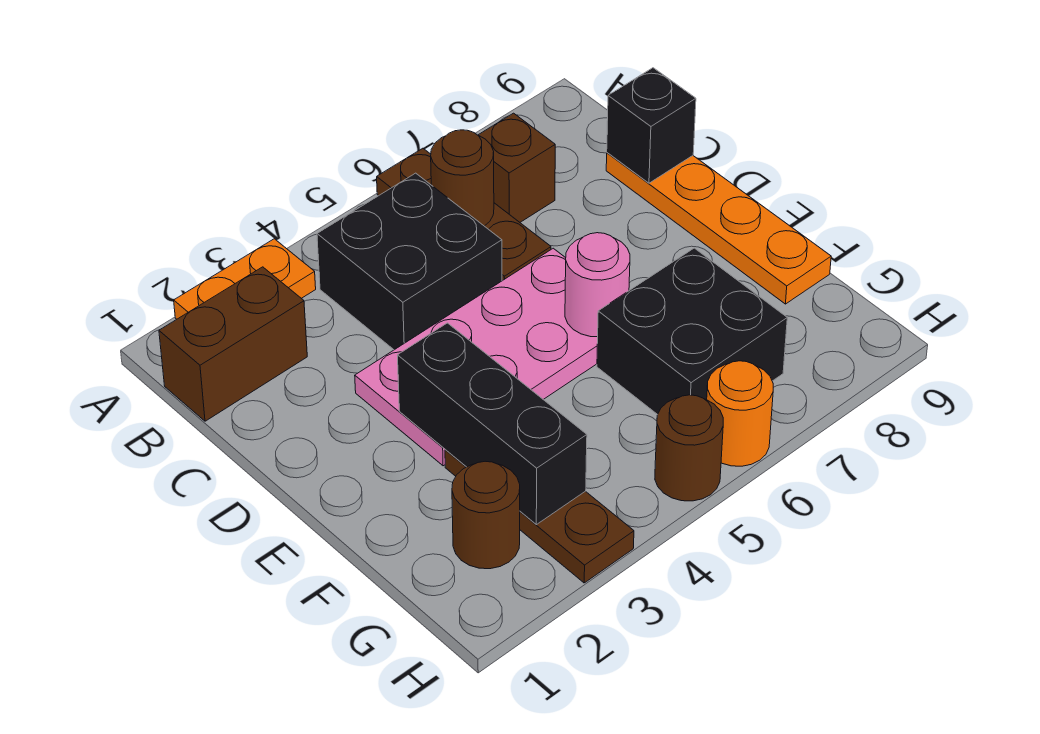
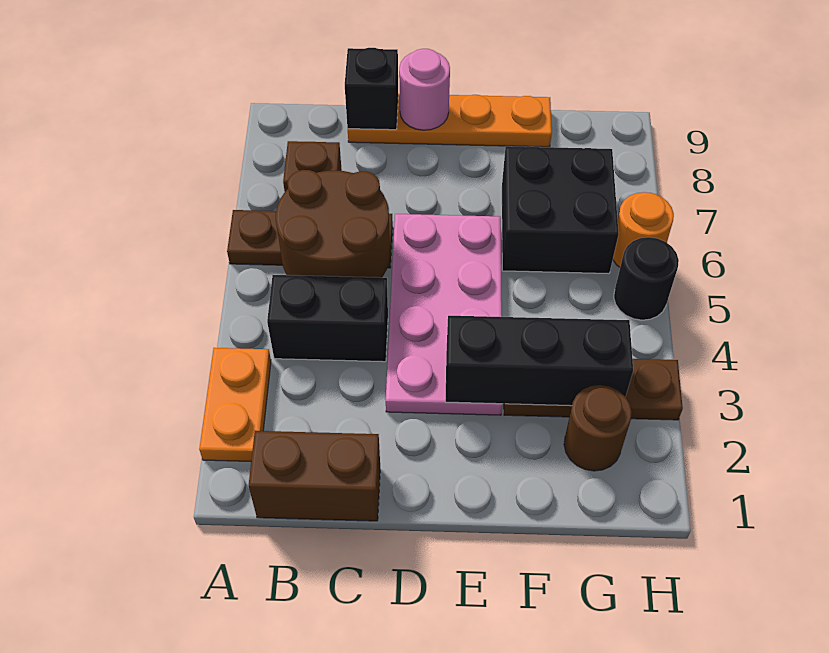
brown 1x2 brick [159,267,307,421] -> brown 1x2 brick turned to [249,431,380,521]
black 2x2 brick [317,173,502,350] -> black 1x2 brick [267,275,388,362]
brown 1x1 round brick [431,130,494,226] -> brown 2x2 round brick [276,170,390,278]
pink 1x1 round brick [565,233,630,337] -> pink 1x1 round brick moved to [399,49,450,130]
brown 1x1 round brick [655,395,723,501] -> black 1x1 round brick [614,237,679,320]

